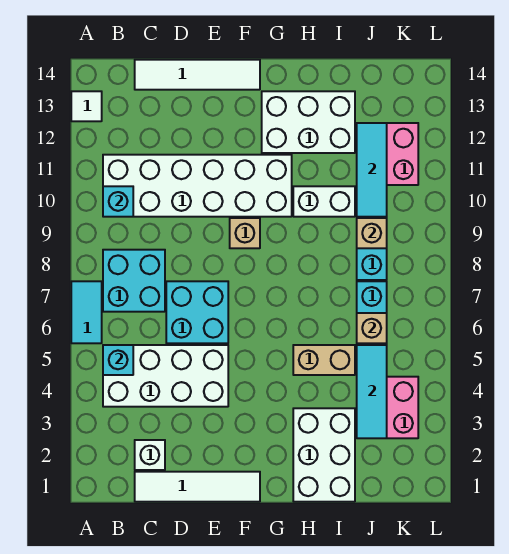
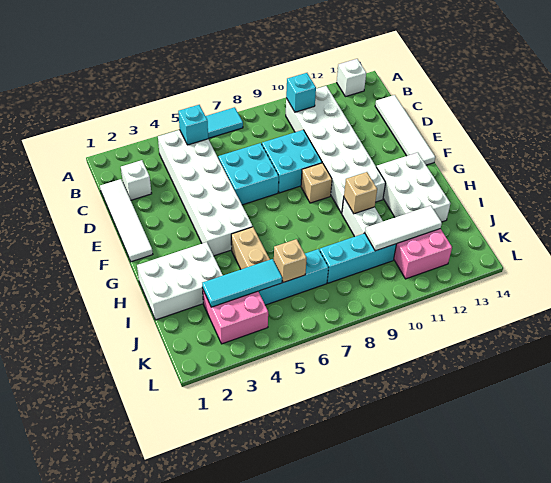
white 1x1 tile [71,91,102,121] -> white 1x1 brick [337,59,366,97]
white 2x4 brick [103,345,228,407] -> white 2x6 brick [158,130,253,256]
cyan 2x2 brick [103,250,165,312] -> cyan 2x2 brick moved to [262,130,322,193]
tan 1x1 brick [357,218,387,248] -> tan 1x1 brick moved to [344,172,377,214]
cyan 1x3 tile [357,123,387,217] -> white 1x3 tile [365,206,442,251]

